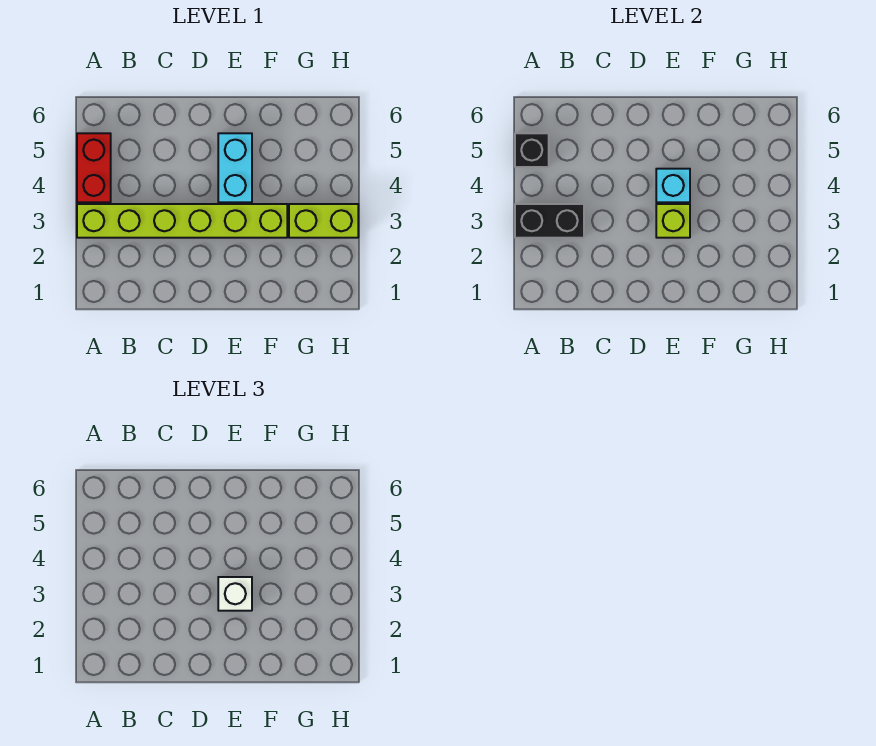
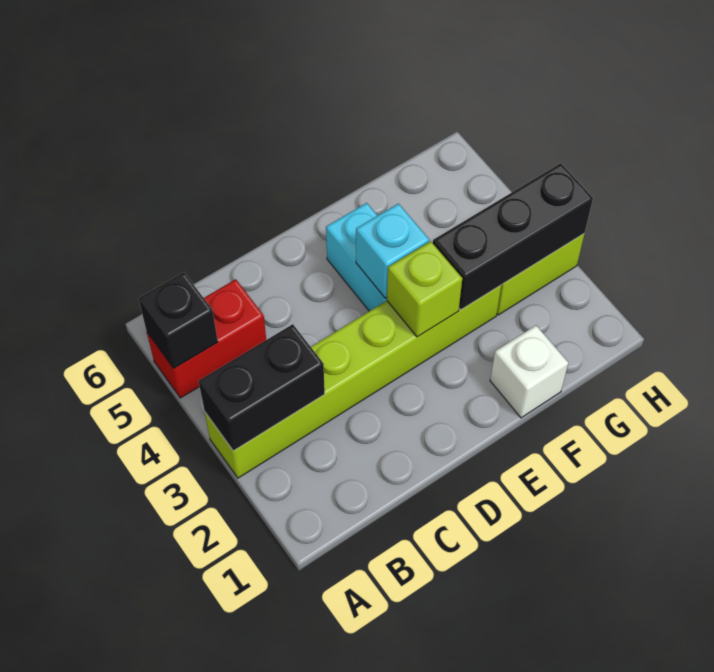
red 1x2 brick [77,133,111,202] -> red 1x2 brick turned to [147,279,266,398]
white 1x1 brick [218,577,252,611] -> white 1x1 brick moved to [490,325,568,418]
none -> black 1x3 brick [433,163,593,310]

